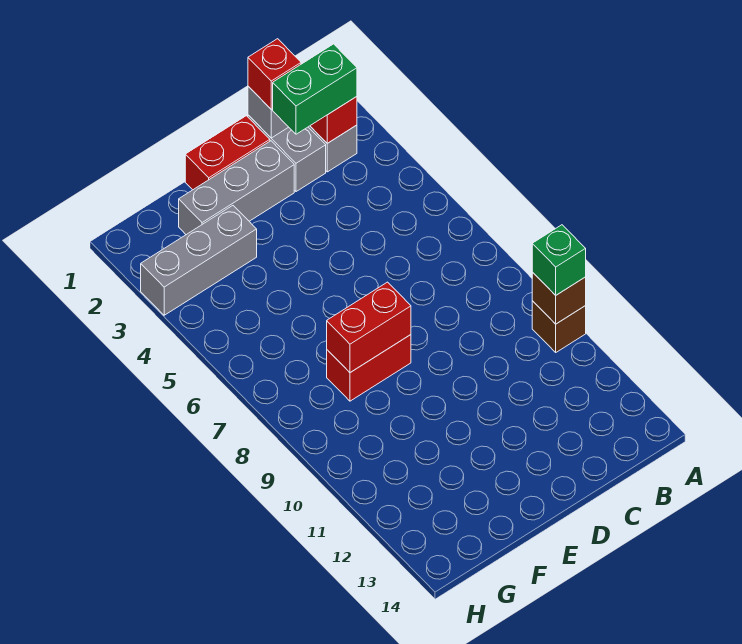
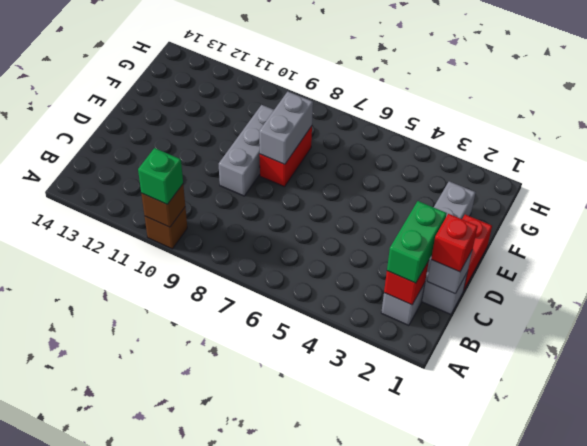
red 1x2 brick [327,282,411,373] -> grey 1x2 brick [259,92,313,164]
grey 1x3 brick [141,206,257,315] -> grey 1x3 brick moved to [219,105,274,196]

